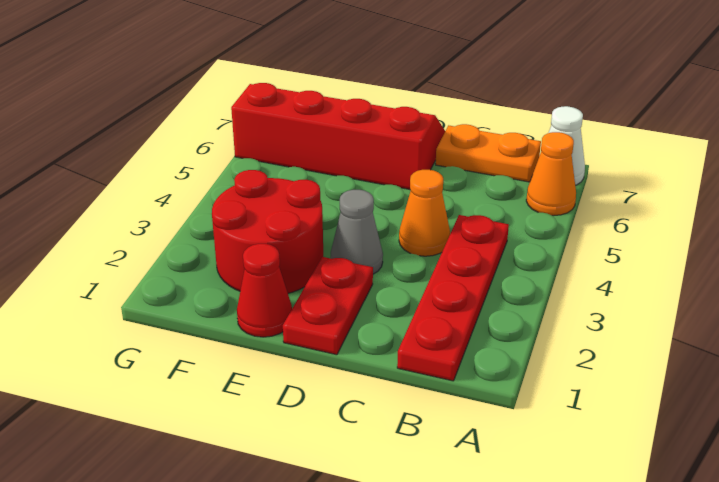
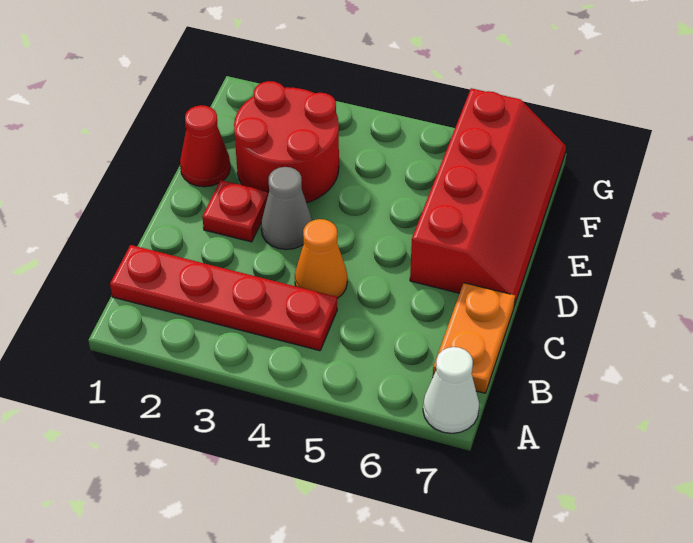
orange 1x1 cone [526,132,576,216] -> none
red 1x2 plate [283,257,373,355] -> red 1x1 plate [202,180,268,242]

